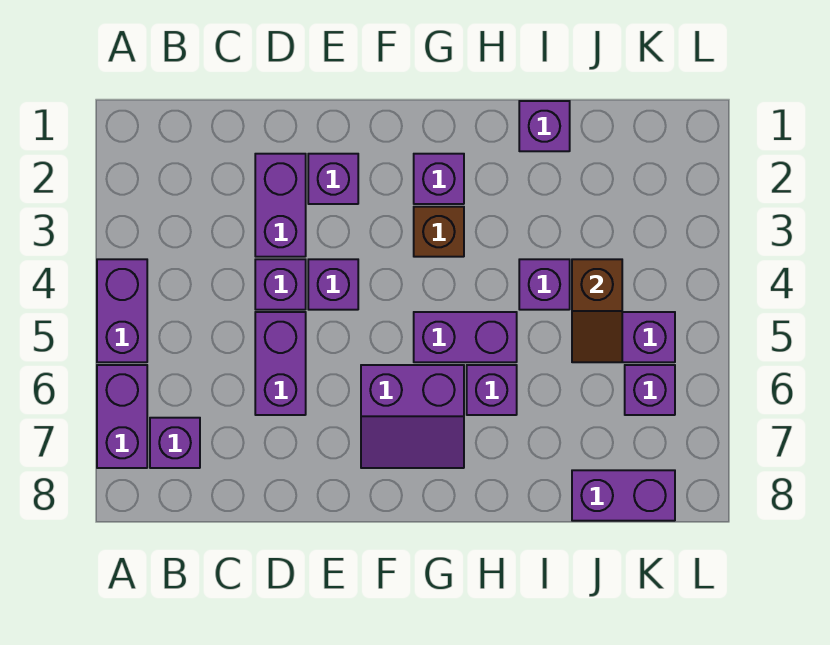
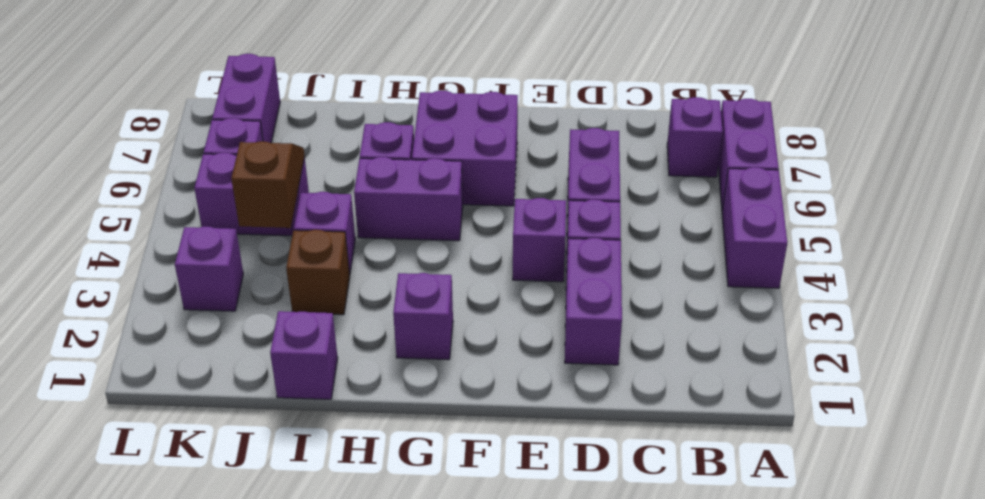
purple 1x1 brick [308,154,358,204] -> purple 1x1 brick moved to [175,226,243,311]
purple 2x2 slope [361,365,464,468] -> purple 2x2 brick [412,90,518,206]
brown 1x1 brick [414,207,464,257] -> brown 1x1 brick moved to [286,230,350,315]
purple 1x2 brick [572,470,675,521] -> purple 1x2 brick turned to [212,54,280,143]

